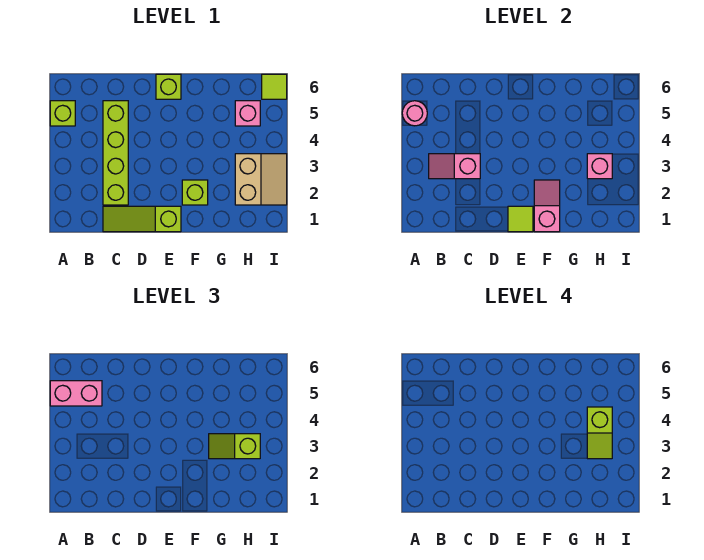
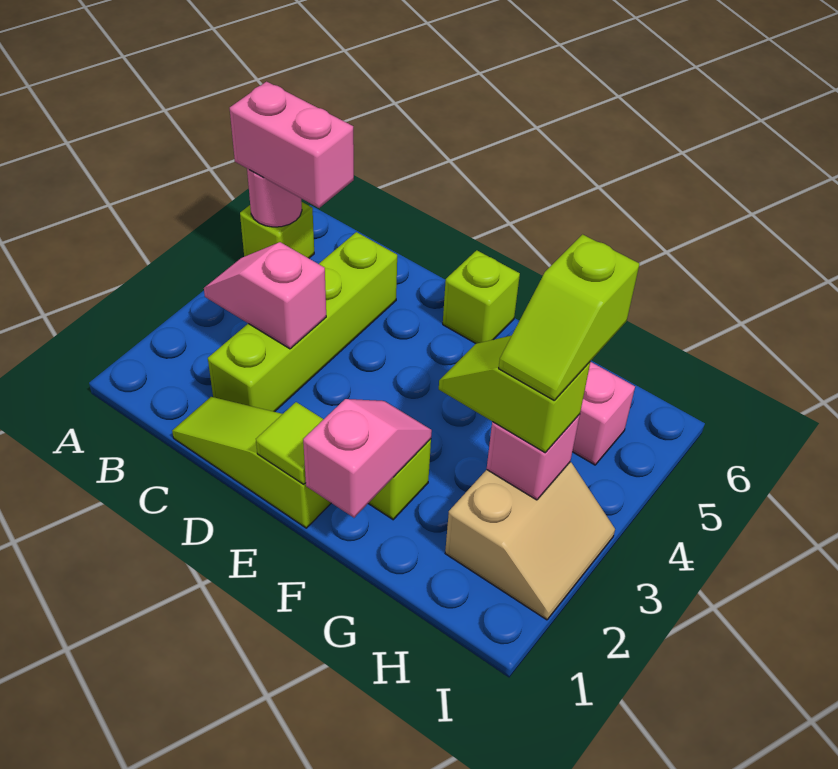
lime 1x1 tile [262,74,287,99] -> none

